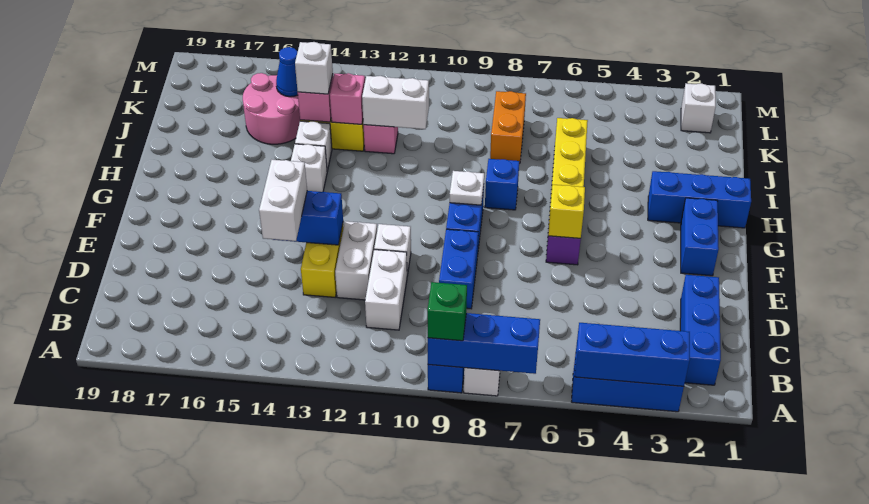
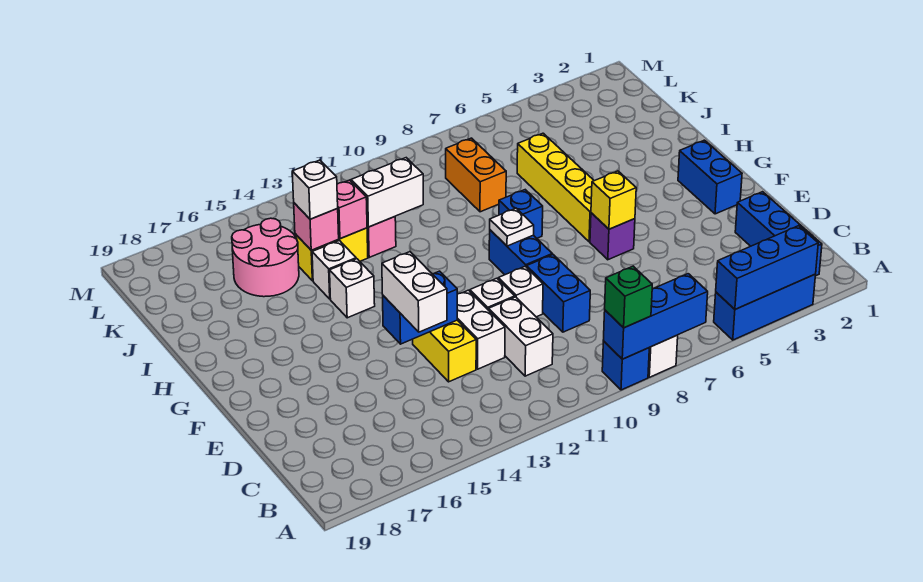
blue 1x3 brick [648,171,751,228] -> none
blue 1x1 cone [276,47,298,97] -> none
white 1x1 brick [681,83,716,133] -> white 1x1 brick moved to [498,267,543,317]

